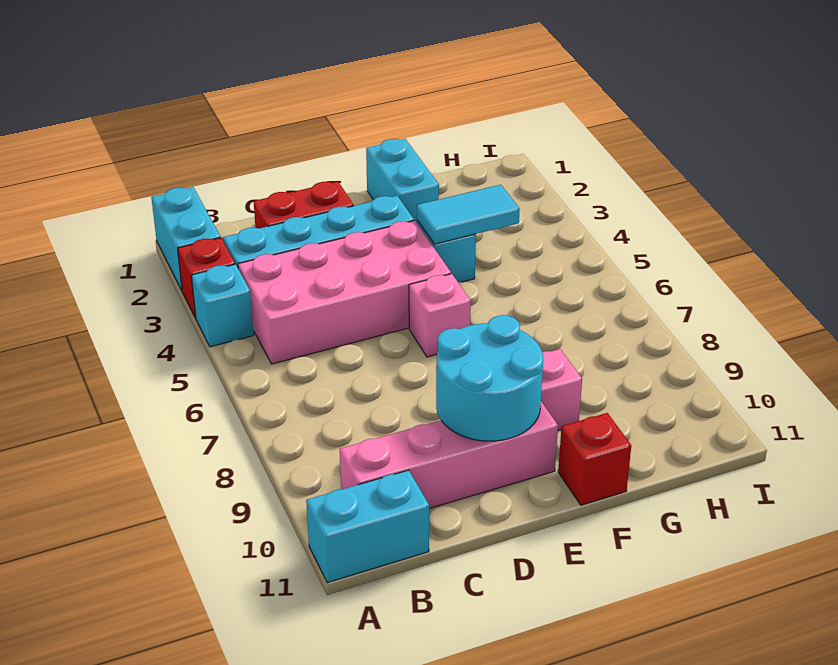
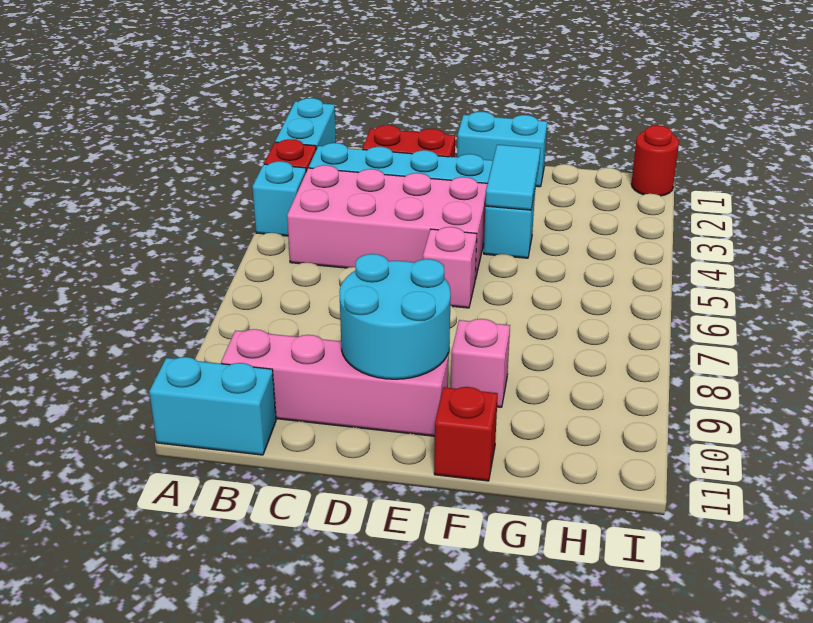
cyan 1x2 brick [366,139,439,223] -> cyan 1x2 brick turned to [457,112,547,187]
cyan 1x2 tile [417,185,520,244] -> cyan 1x2 tile turned to [486,145,541,210]
none -> red 1x1 round brick [631,125,679,196]

